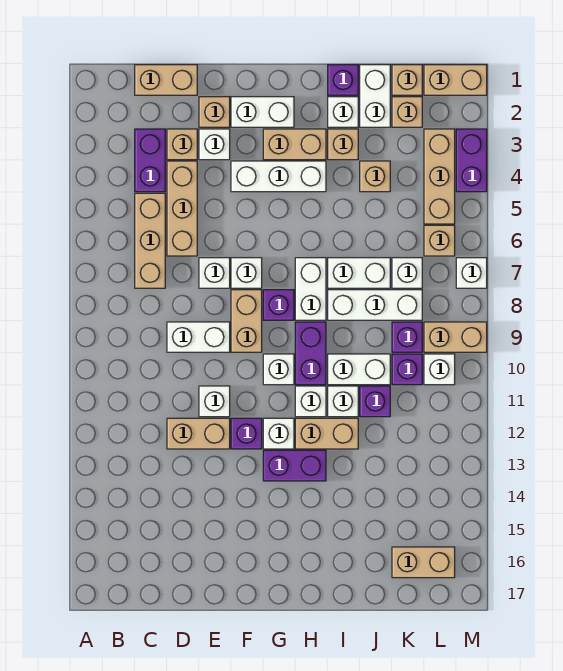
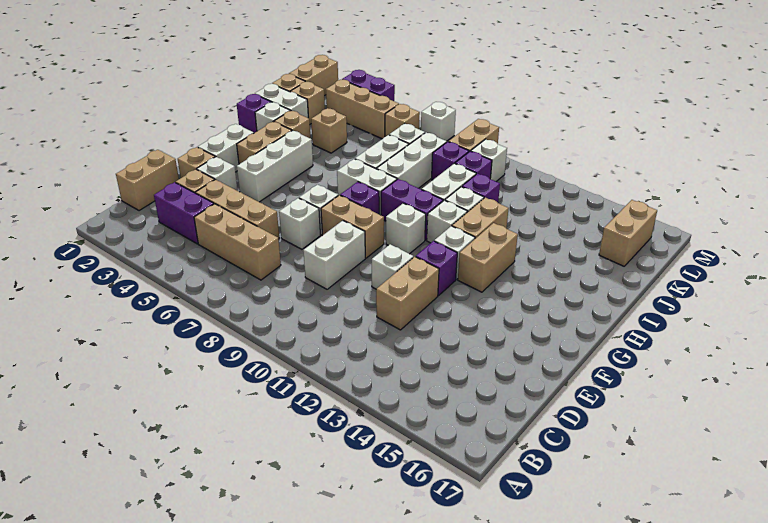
purple 1x2 brick [263,450,326,481] -> tan 1x2 brick [458,223,518,292]

